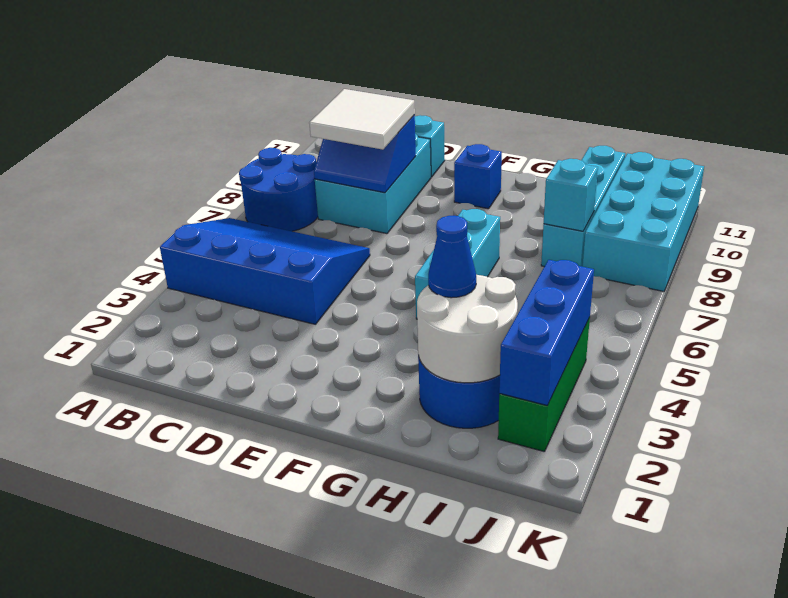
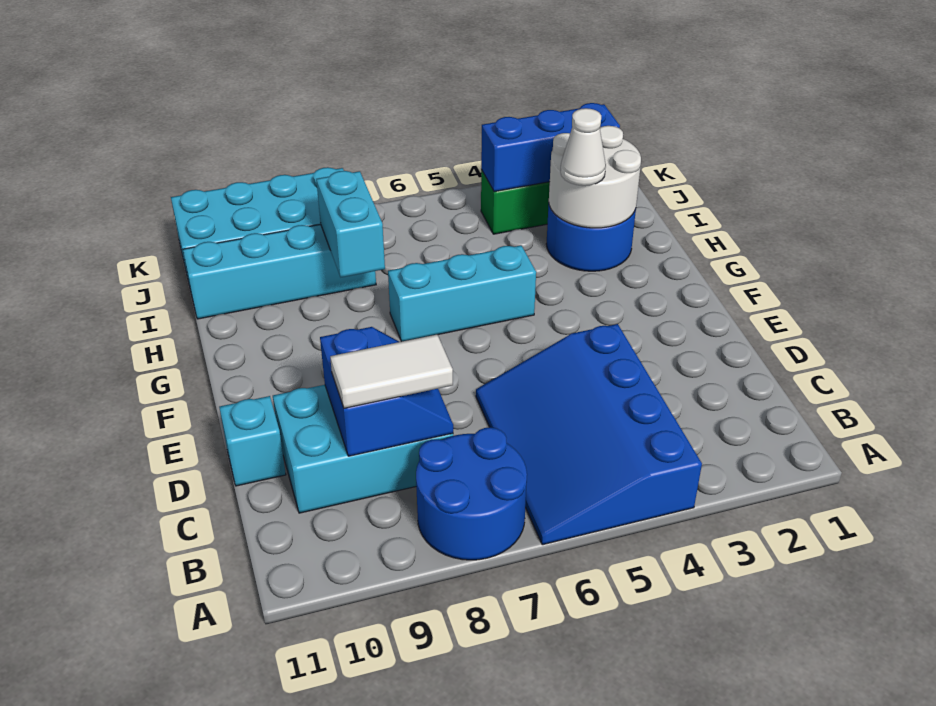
white 2x2 tile [309,89,415,150] -> white 1x2 tile [330,335,453,408]
blue 1x1 brick [454,144,502,209] -> none
blue 1x1 cone [428,216,476,298] -> white 1x1 cone [560,108,606,186]
cyan 1x1 brick [544,159,598,231] -> cyan 1x2 brick [316,171,385,277]

